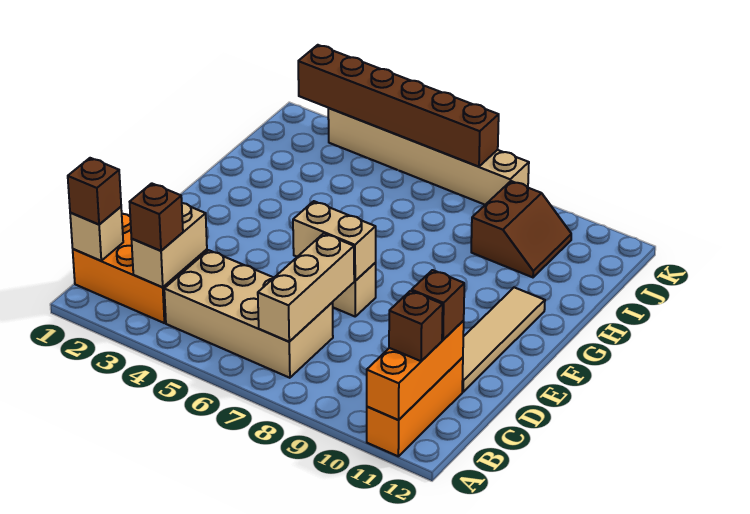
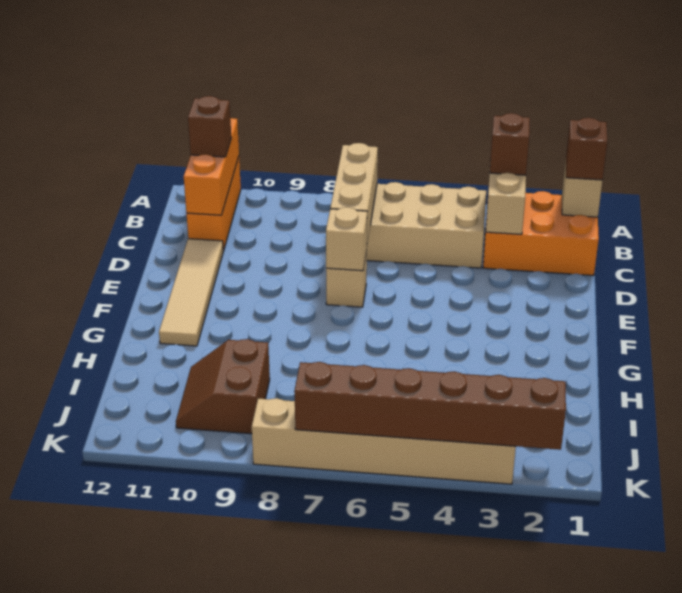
brown 1x1 brick [412,270,464,340] -> none
tan 1x2 brick [293,201,376,281] -> tan 1x1 brick [326,207,367,271]

